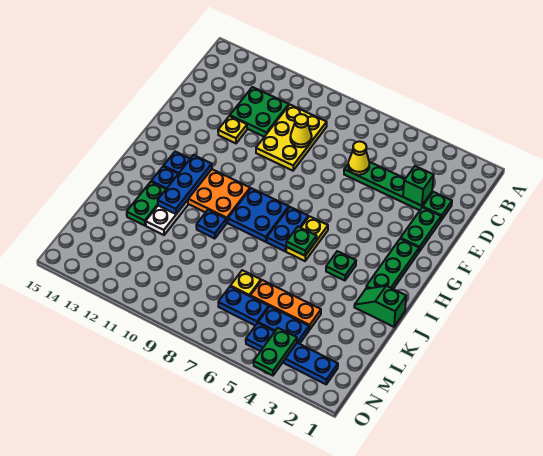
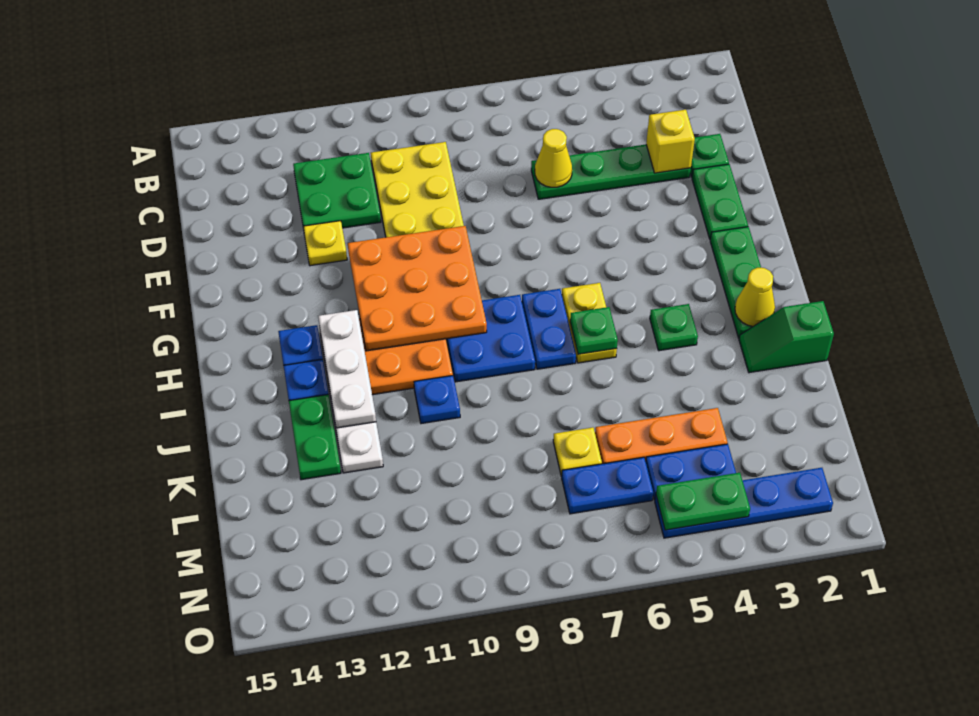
green 1x1 brick [403,166,434,206] -> yellow 1x1 brick [646,110,695,173]
yellow 1x1 cone [290,114,312,147] -> yellow 1x1 cone moved to [735,268,775,326]
none -> orange 3x3 plate [348,226,487,351]
blue 1x3 plate [158,155,212,214] -> white 1x3 plate [318,310,376,428]
green 1x2 plate [254,328,297,376] -> green 1x2 plate turned to [656,473,750,530]

